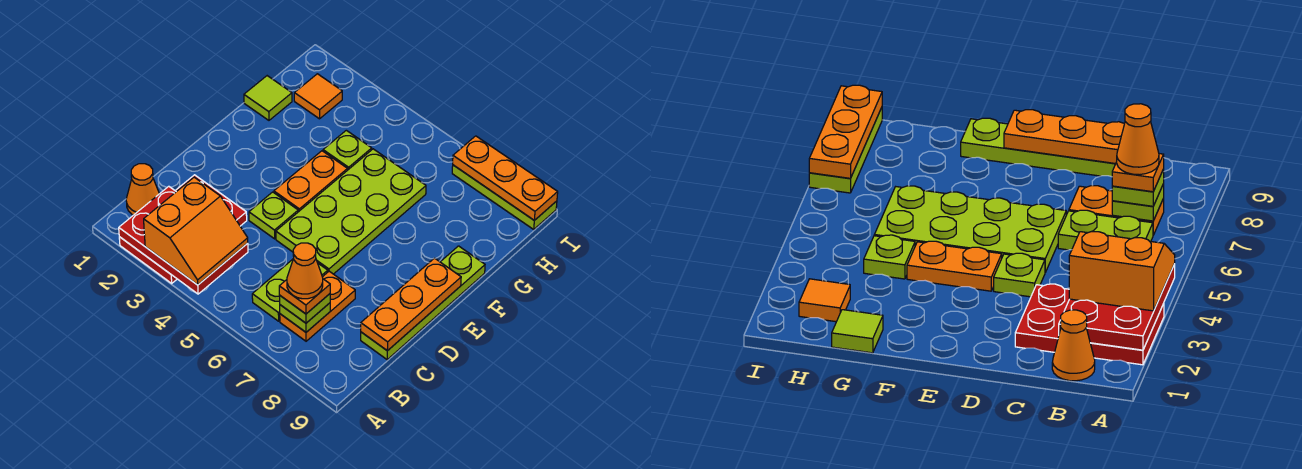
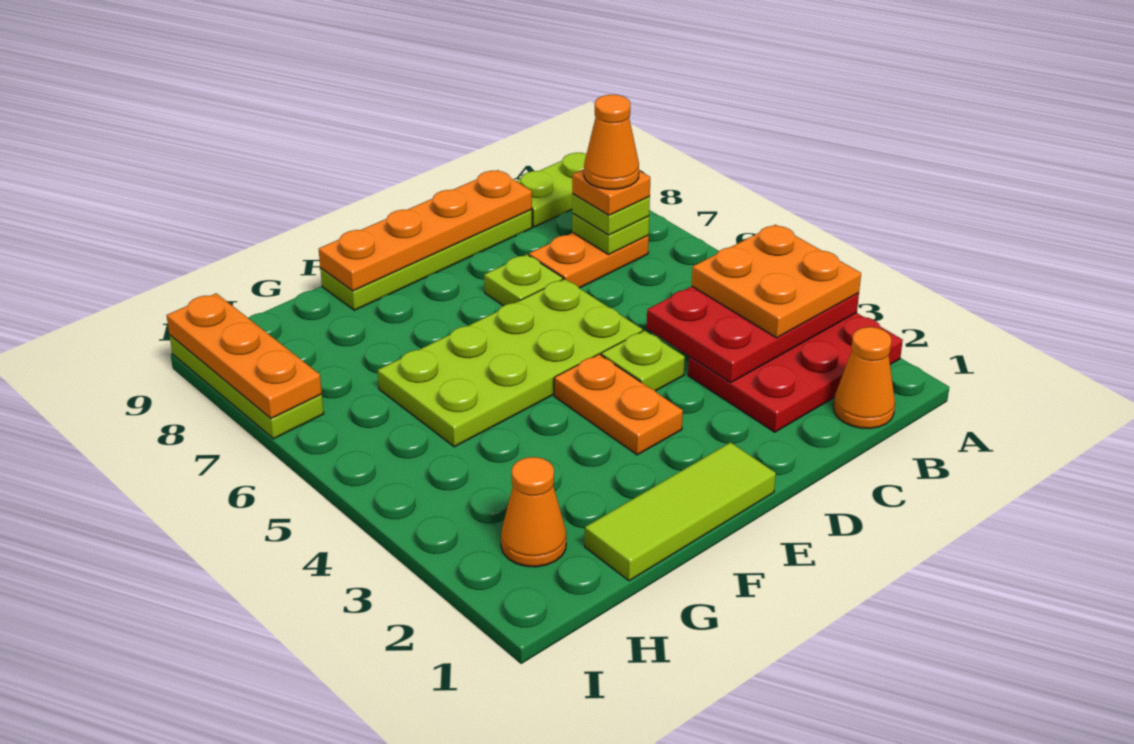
red 2x3 plate [119,186,248,294] -> red 2x3 plate turned to [647,287,859,382]
orange 2x2 slope [144,177,248,285] -> orange 2x2 plate [692,225,861,338]
lime 1x2 plate [252,259,328,321] -> lime 1x2 plate moved to [517,153,586,227]
orange 1x3 plate [361,258,461,351] -> orange 1x4 plate [319,170,532,291]
orange 1x2 plate [274,151,347,212] -> orange 1x2 plate turned to [554,354,683,455]
lime 1x1 tile [244,76,292,120] -> lime 1x3 tile [585,442,776,581]
lime 1x1 plate [323,130,372,170] -> lime 1x1 plate moved to [484,254,563,306]
orange 1x1 tile [294,74,342,119] -> orange 1x1 cone [501,457,566,567]

